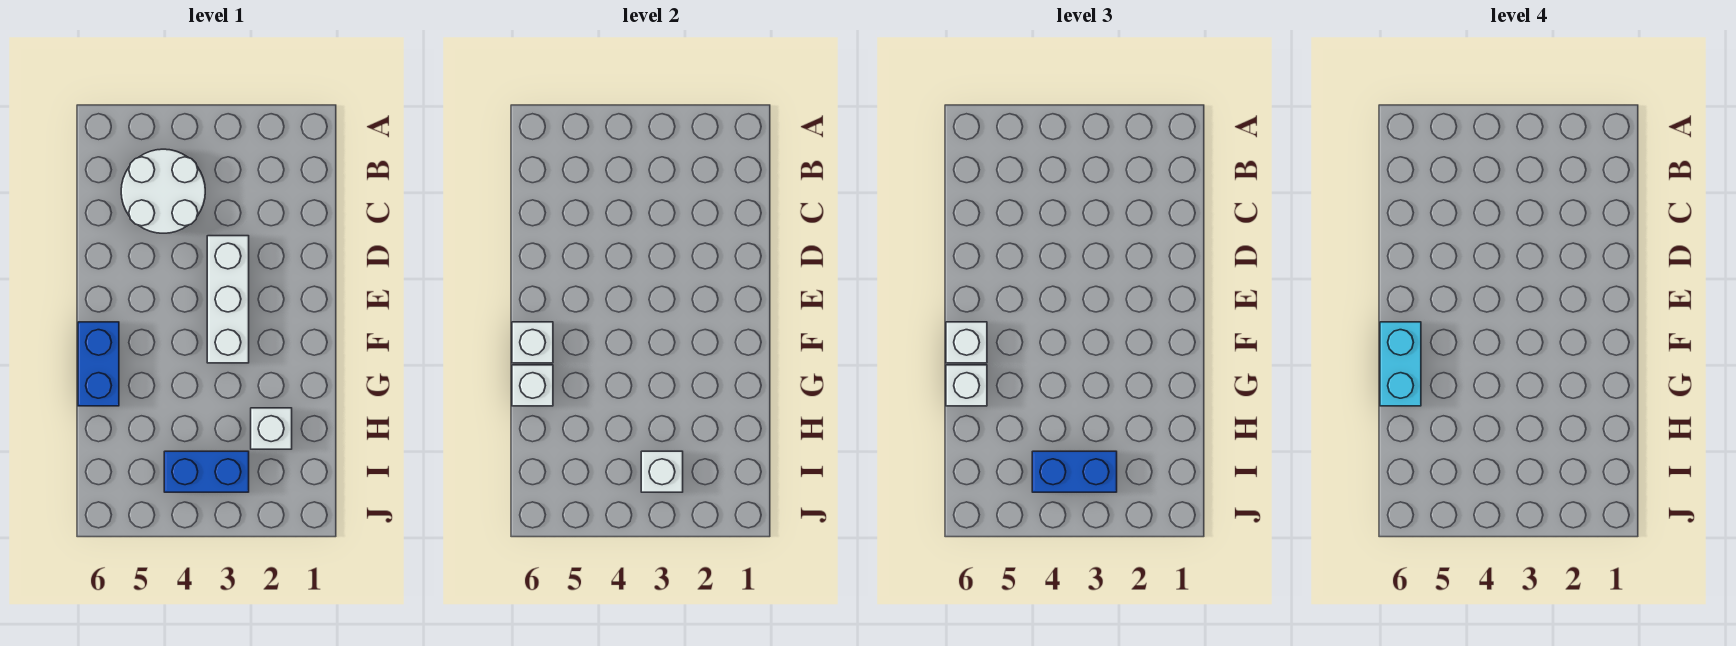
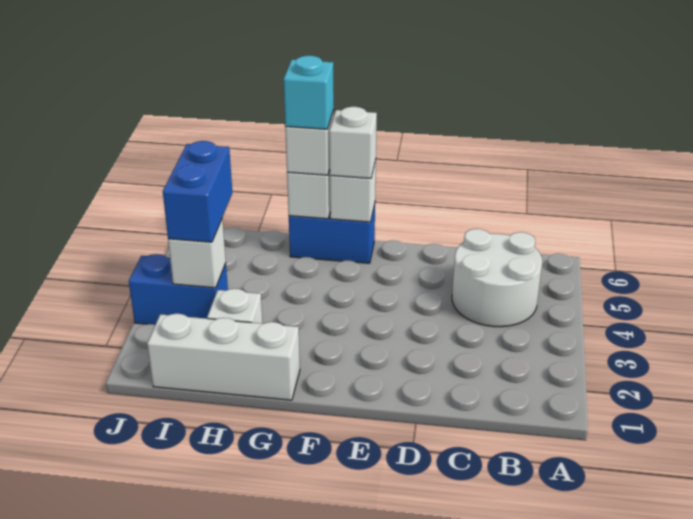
white 1x3 brick [207,236,249,363] -> white 1x3 brick moved to [147,314,300,400]
cyan 1x2 brick [1380,322,1421,406] -> cyan 1x1 brick [284,56,334,129]
blue 1x2 brick [164,451,249,492] -> blue 1x2 brick turned to [129,254,228,325]

